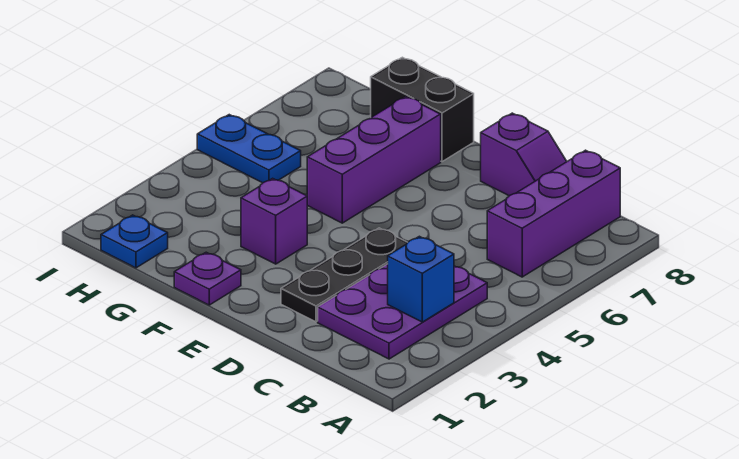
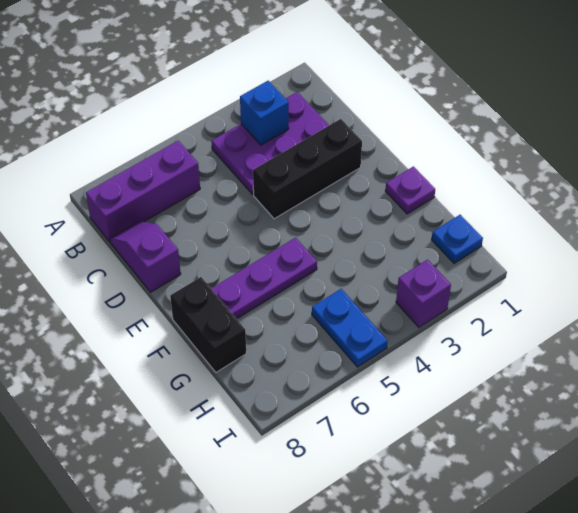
black 1x3 plate [281,228,408,322] -> black 1x3 brick [253,119,362,219]
purple 1x1 brick [241,178,307,264] -> purple 1x1 brick moved to [396,260,451,327]
purple 1x3 brick [307,96,441,223] -> purple 1x3 plate [211,238,317,319]

